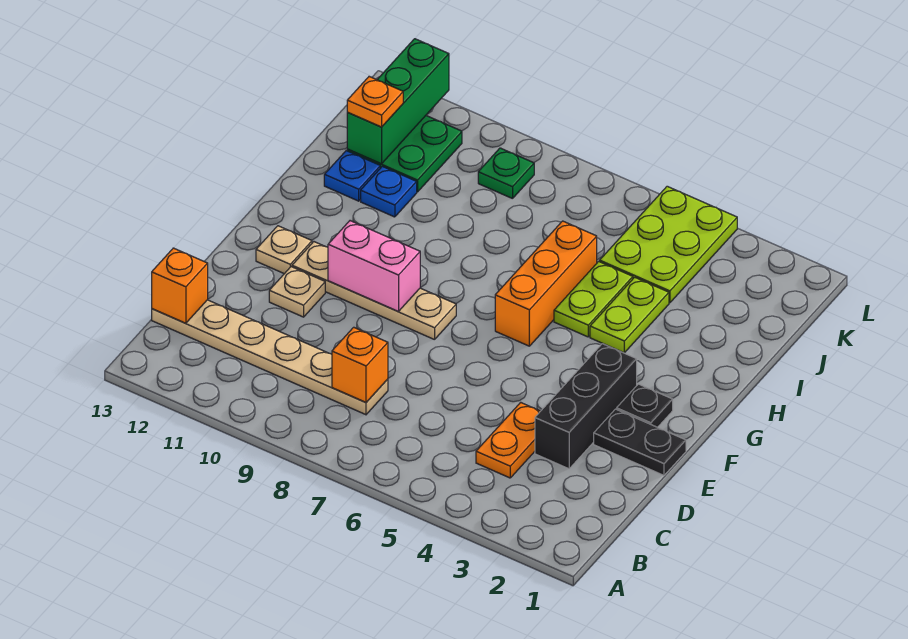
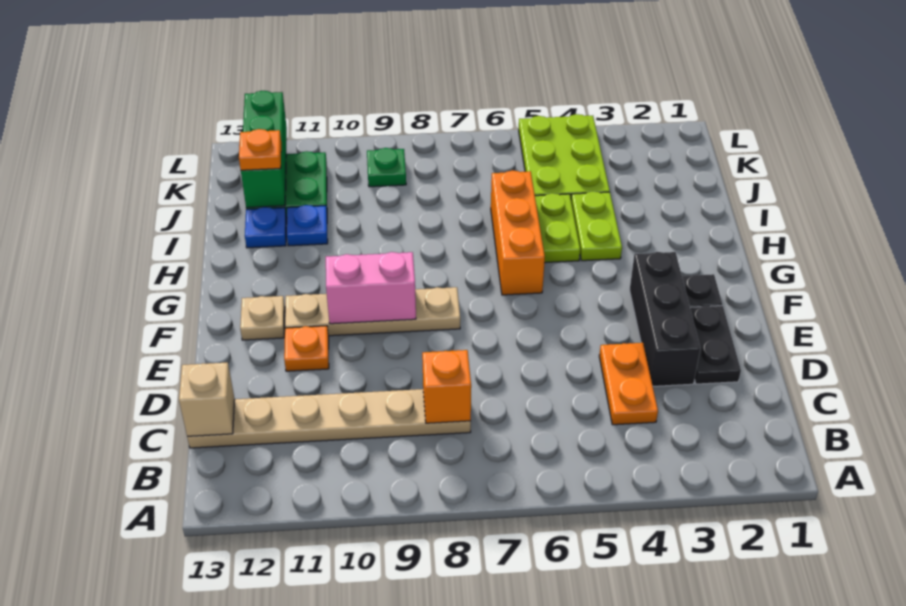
orange 1x1 brick [152,248,208,323] -> tan 1x1 brick [179,363,235,437]
black 1x2 plate [594,409,686,475] -> black 1x2 plate turned to [690,306,741,384]
tan 1x1 plate [269,267,325,317] -> orange 1x1 plate [284,326,329,371]

